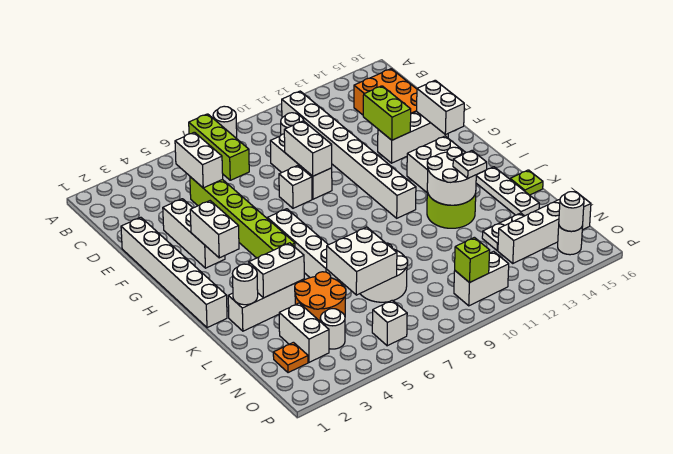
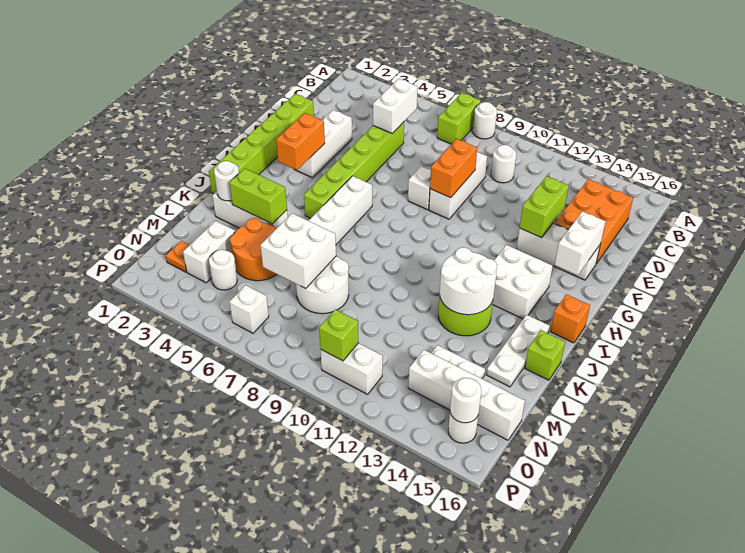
lime 1x3 brick [189,114,249,180] -> lime 1x2 brick [437,93,481,144]
white 1x8 brick [282,91,416,218] -> none
white 1x6 brick [121,217,227,328] -> lime 1x6 brick [209,94,314,194]
white 1x2 brick [284,121,332,176] -> orange 1x2 brick [430,139,477,198]
white 1x2 brick [190,201,239,258] -> orange 1x2 brick [276,113,325,170]
none -> orange 1x1 brick [550,294,590,343]
white 1x2 brick [249,243,304,298] -> lime 1x2 brick [230,168,287,224]
white 1x1 plate [453,151,487,178] -> none
lime 1x1 plate [510,170,543,195] -> lime 1x1 brick [525,330,565,380]

